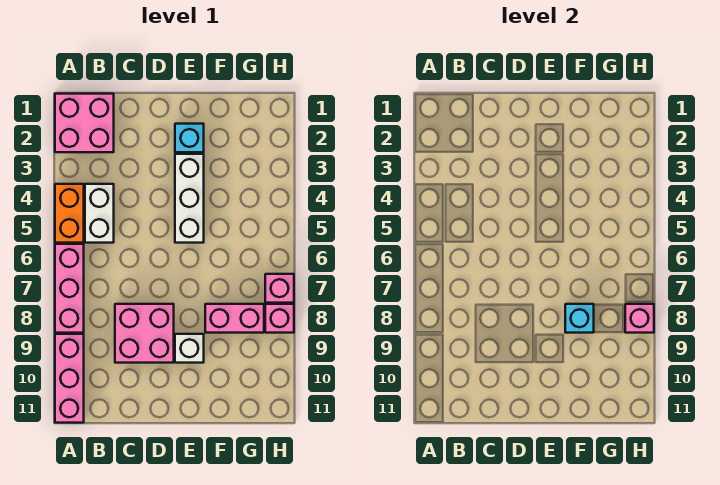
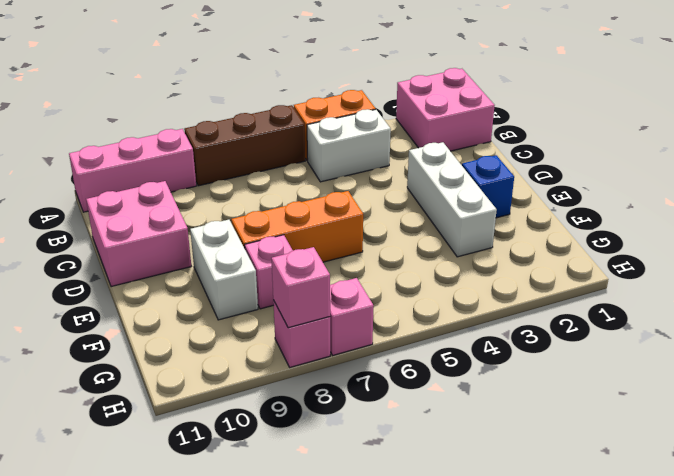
pink 1x3 brick [55,244,84,333] -> brown 1x3 brick [184,105,305,186]
pink 2x2 brick [115,304,174,363] -> pink 2x2 brick moved to [86,181,191,287]
cyan 1x1 brick [175,124,204,152] -> blue 1x1 brick [462,155,514,218]
white 1x3 brick [175,154,204,243] -> white 1x3 brick turned to [407,142,497,257]
none -> orange 1x3 brick [231,191,363,262]
white 1x1 brick [175,334,204,363] -> white 1x2 brick [190,220,258,320]
pink 1x2 brick [205,304,264,333] -> pink 1x1 brick [245,235,293,309]
cyan 1x1 brick [565,304,594,333] -> none

